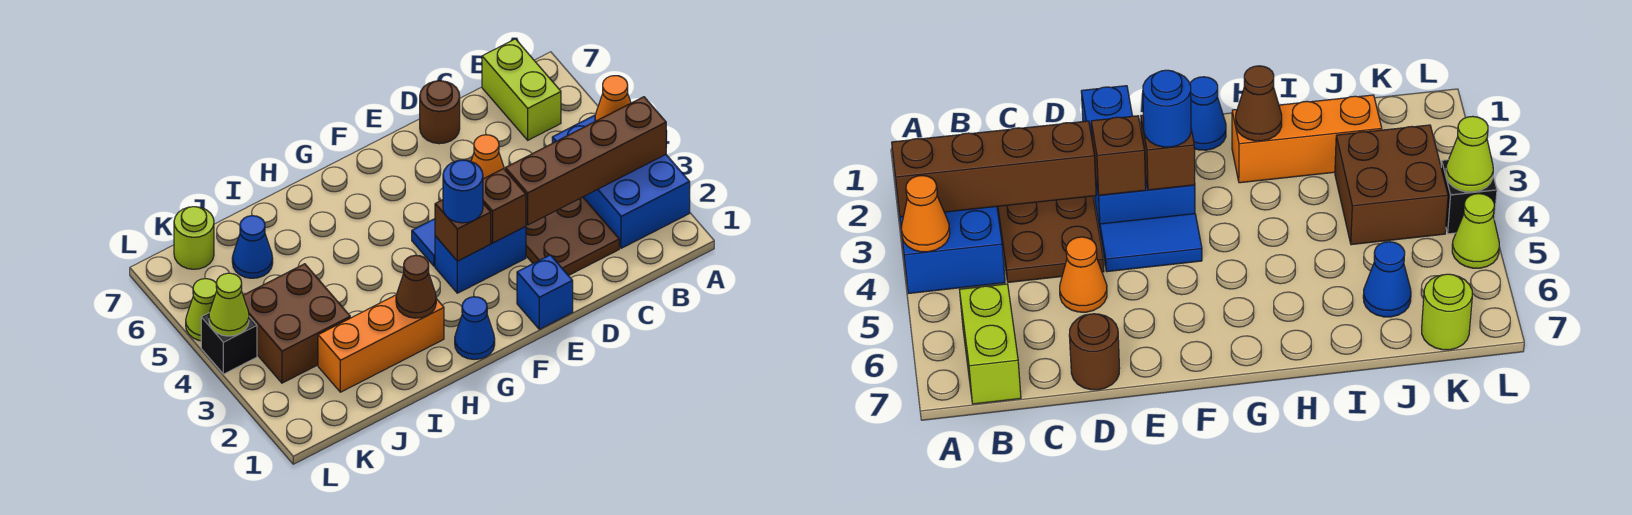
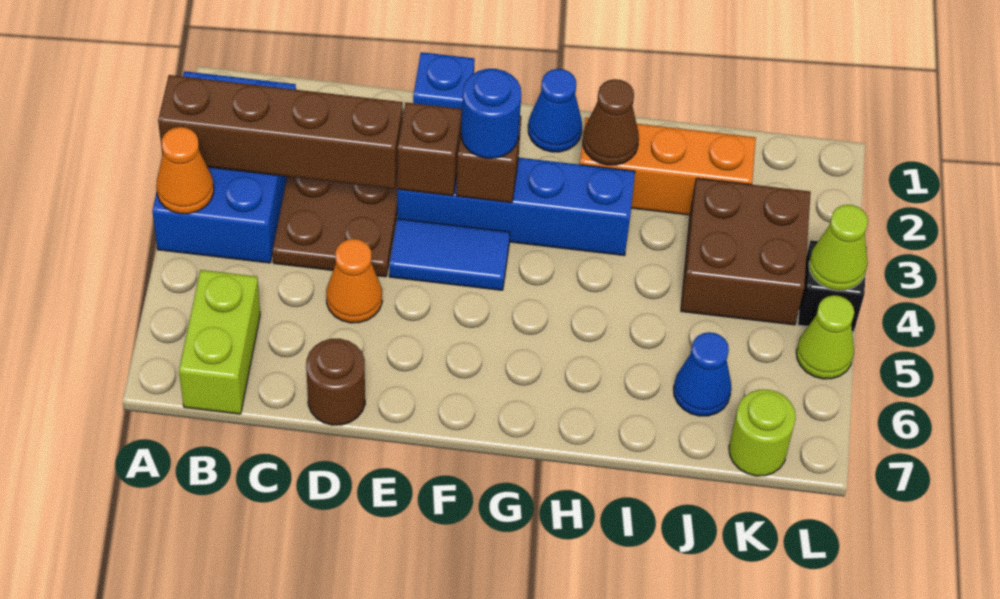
blue 1x2 brick [435,227,526,293] -> blue 1x4 brick [397,158,635,256]

